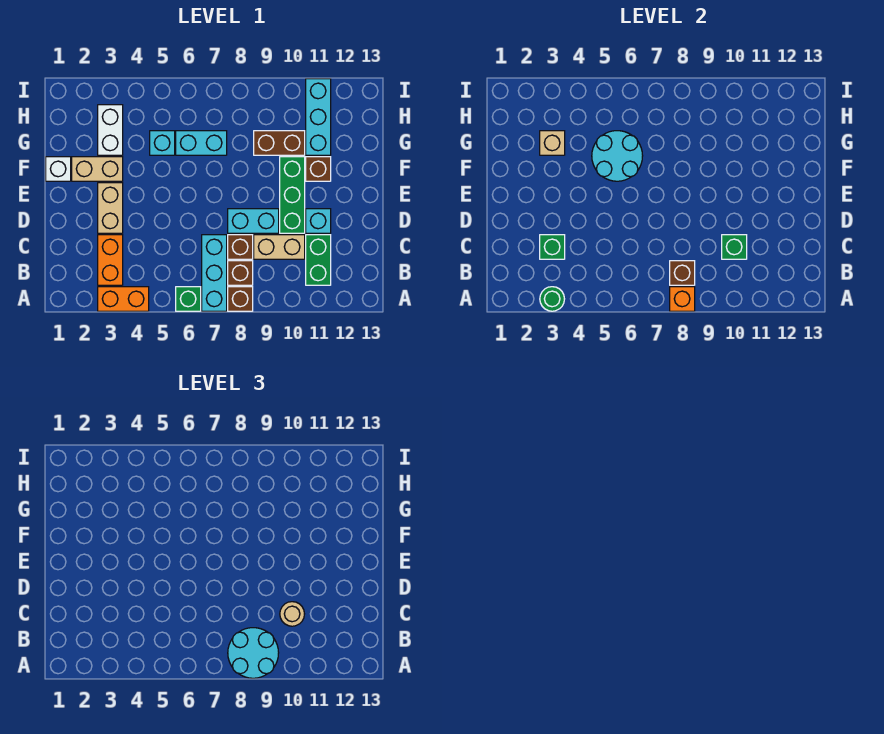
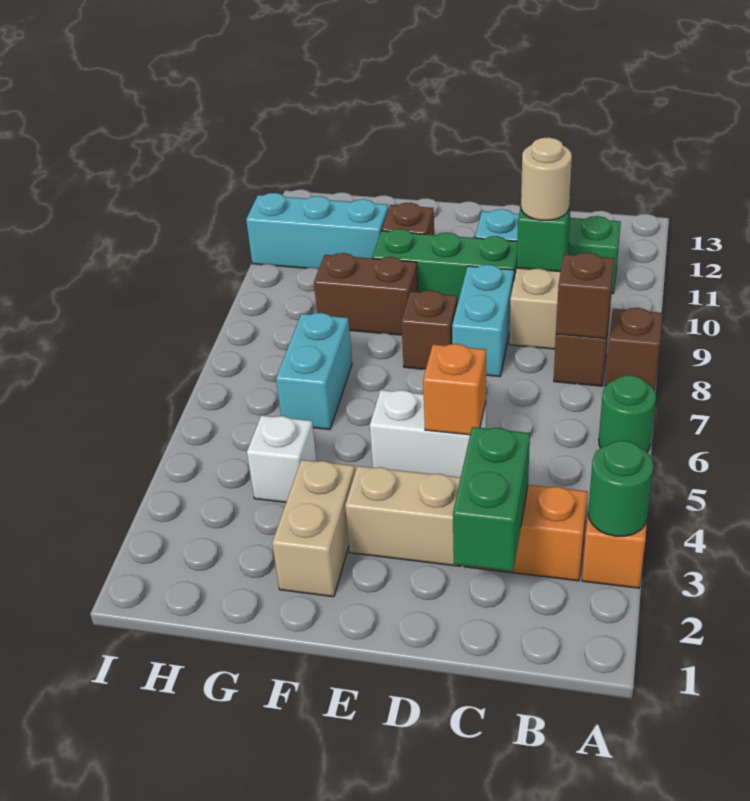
green 1x1 brick [176,287,201,311] -> green 1x1 round brick [599,375,656,452]
cyan 1x3 brick [202,235,227,311] -> none
orange 1x1 brick [670,287,695,311] -> orange 1x1 brick moved to [423,344,486,435]
cyan 2x2 round brick [228,628,279,678] -> none
green 1x1 brick [540,235,565,259] -> green 1x2 brick [453,427,530,571]
brown 1x1 brick [228,235,253,259] -> brown 1x1 brick moved to [401,290,458,369]
white 1x1 brick [46,157,71,181] -> white 1x1 brick moved to [247,416,317,502]
cyan 2x2 round brick [592,131,643,181] -> none
white 1x2 brick [98,105,123,155] -> white 1x2 brick moved to [370,390,486,477]
tan 1x1 brick [540,131,565,155] -> none
cyan 1x1 brick [150,131,175,155] -> none
brown 1x2 brick [254,131,305,155] -> brown 1x2 brick turned to [314,253,418,335]

